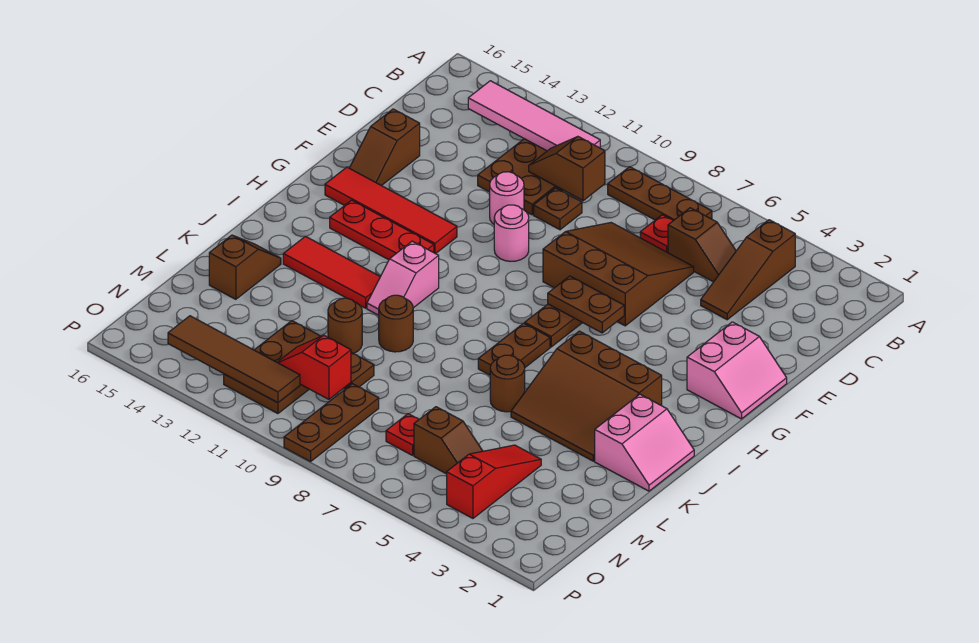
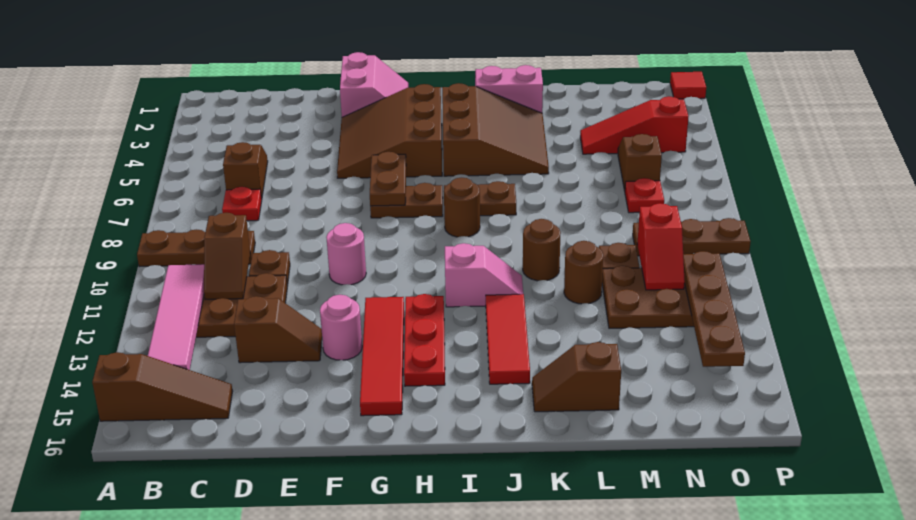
brown 1x3 slope [701,220,795,320] -> brown 1x3 slope moved to [92,352,233,421]
brown 1x3 plate [608,167,712,221] -> brown 1x3 plate turned to [137,229,255,267]
brown 3x3 slope [543,223,694,326] -> brown 3x3 slope moved to [337,84,442,178]
pink 1x1 round brick [490,172,524,224] -> pink 1x1 round brick moved to [320,295,362,360]
brown 1x2 slope [350,109,420,186] -> brown 1x2 slope moved to [234,296,322,363]
pink 2x2 slope [687,322,787,419] -> pink 2x2 slope turned to [340,52,408,117]
brown 1x1 round brick [490,355,525,412] -> brown 1x1 round brick moved to [444,178,480,237]
brown 1x4 tile [168,316,300,403] -> brown 1x4 plate [683,251,745,367]
none -> red 1x1 tile [670,72,706,99]

